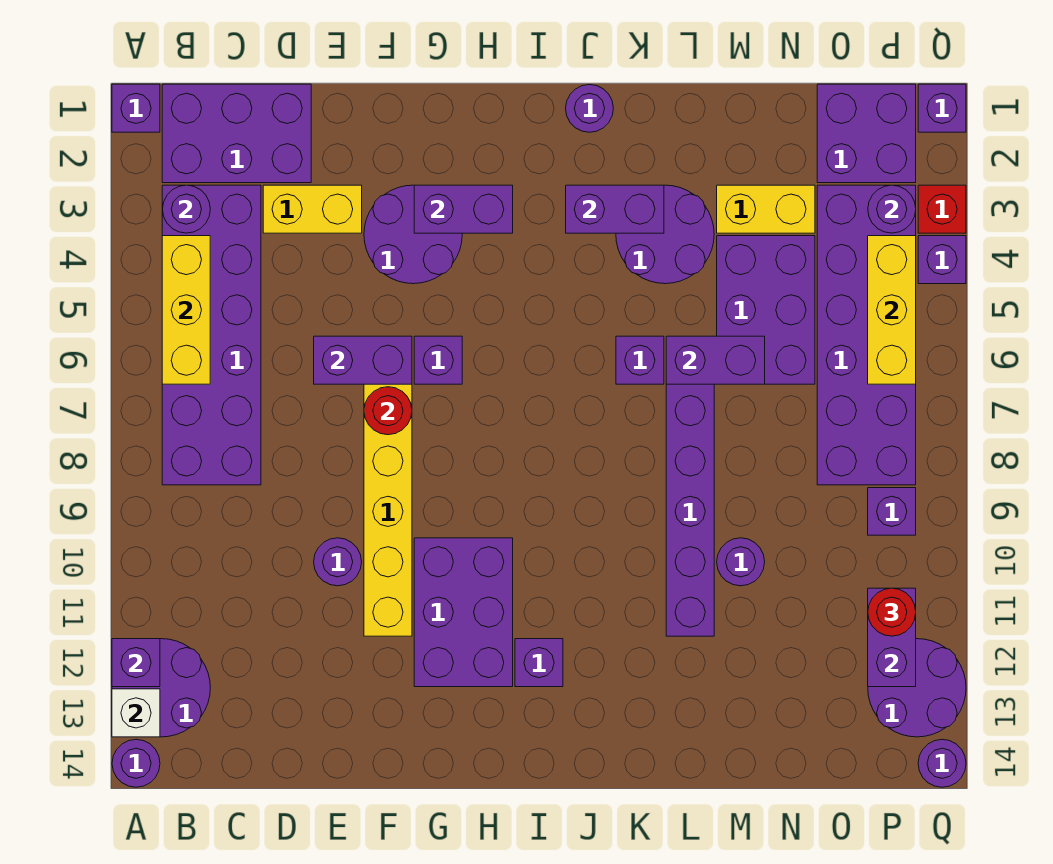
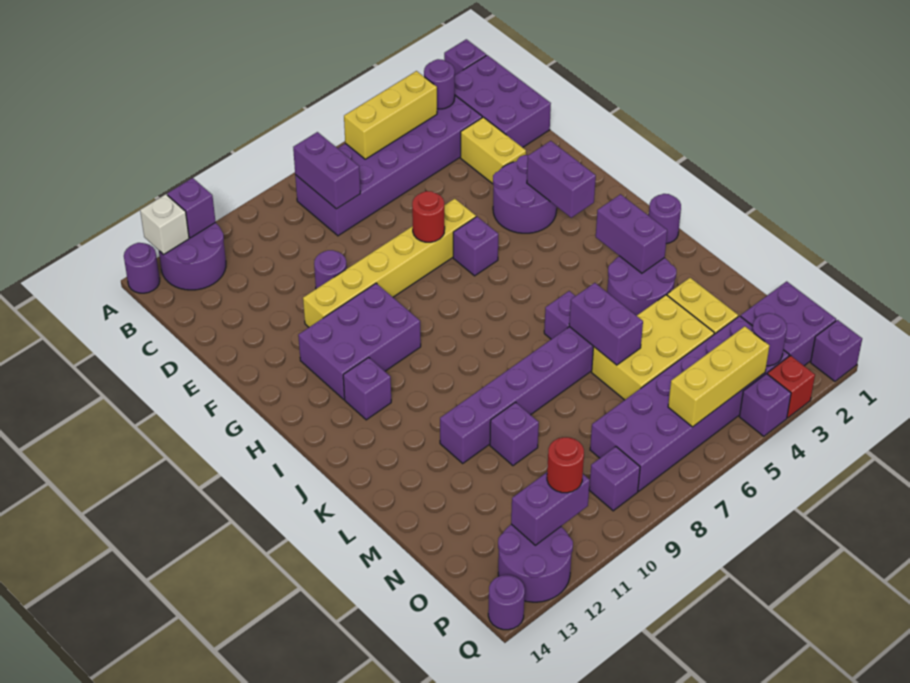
purple 1x2 brick [314,336,412,384] -> purple 1x2 brick moved to [293,132,360,209]
purple 2x3 brick [717,236,815,384] -> yellow 2x3 brick [592,295,714,400]
purple 1x1 round brick [717,538,765,586] -> purple 1x1 brick [490,402,539,466]

